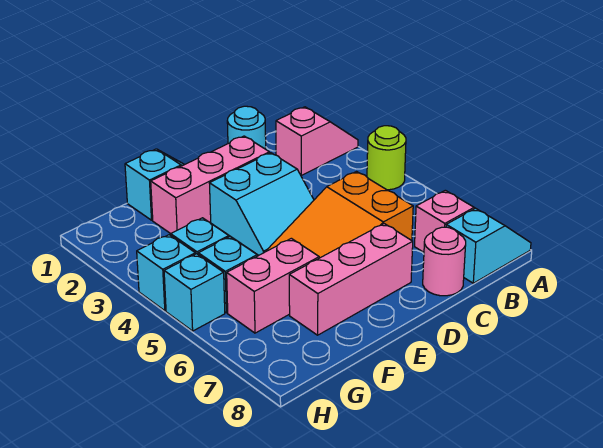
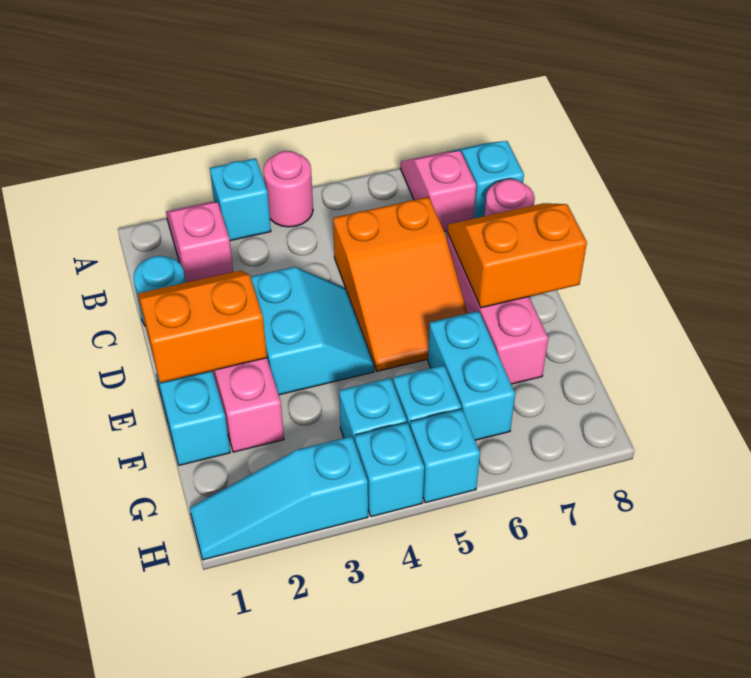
none -> cyan 1x1 brick [210,158,271,241]
lime 1x1 round brick [367,126,406,190] -> pink 1x1 round brick [264,151,313,227]
none -> orange 2x2 slope [138,271,267,383]
none -> orange 2x2 slope [447,203,587,308]
pink 1x2 brick [227,238,319,333] -> cyan 1x2 brick [428,311,515,440]
none -> cyan 1x3 slope [190,436,368,560]

